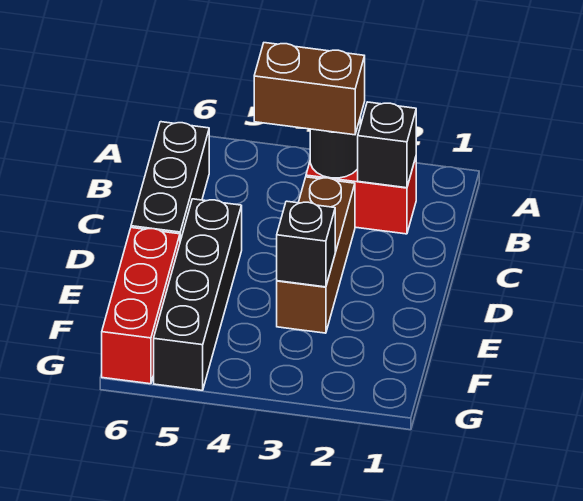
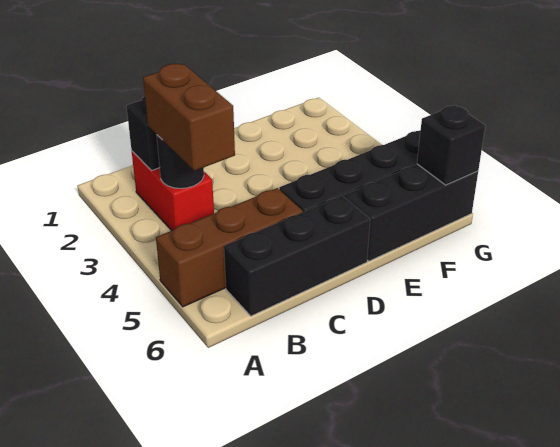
brown 1x3 brick [277,177,355,333] -> brown 1x3 brick moved to [156,188,303,307]
black 1x1 brick [277,201,335,287] -> black 1x1 brick moved to [417,105,485,185]
red 1x3 brick [102,228,180,384] -> black 1x3 brick [344,164,478,261]

